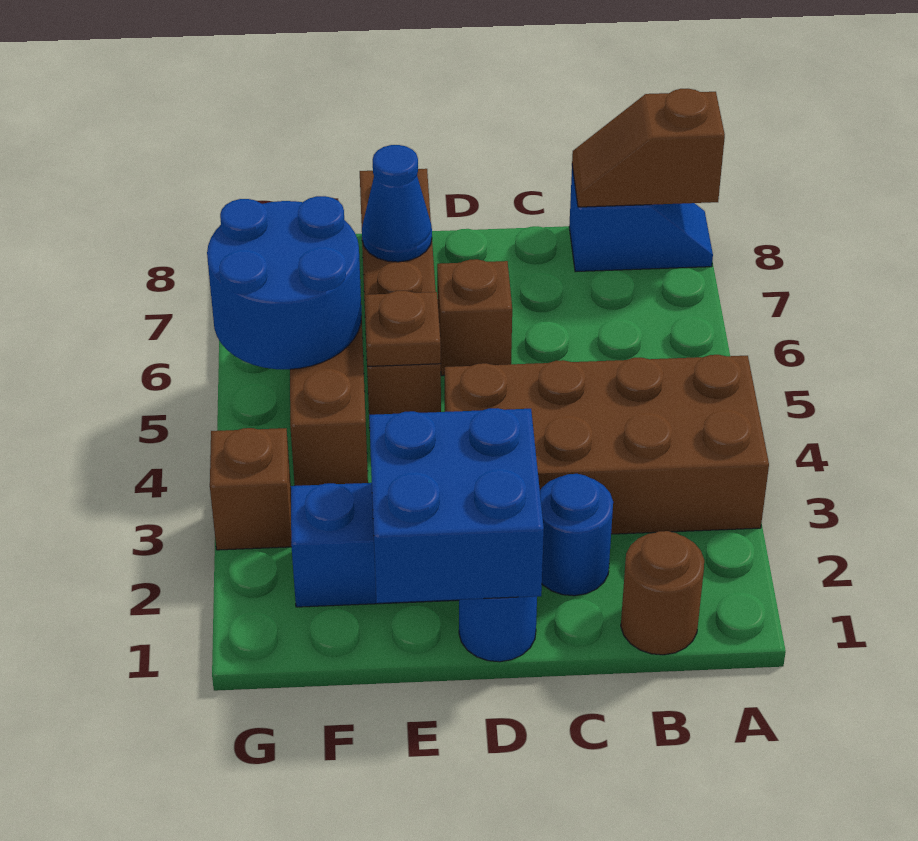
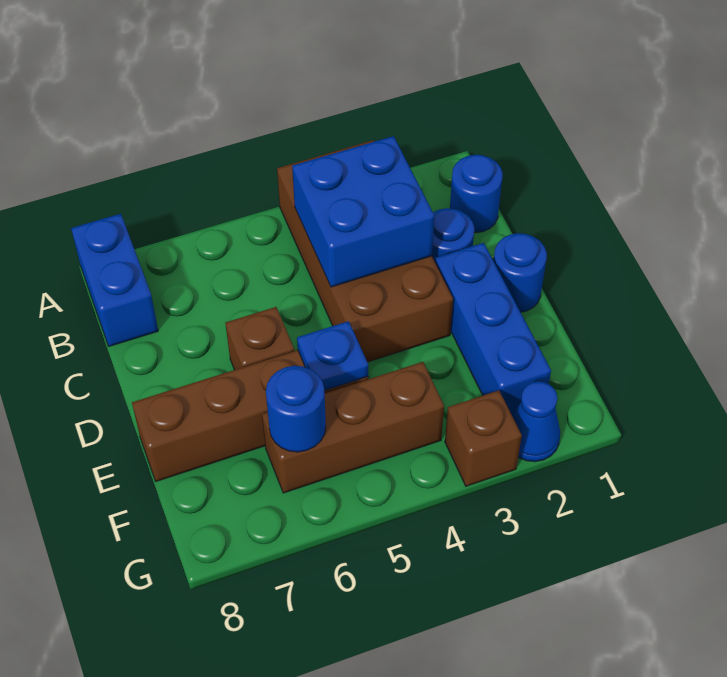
blue 1x2 slope [569,166,713,272] -> blue 1x2 brick [71,214,158,346]
brown 1x2 slope [572,89,725,207] -> none
brown 1x1 round brick [621,531,704,655] -> blue 1x1 round brick [450,155,503,233]
blue 2x2 brick [369,408,544,603] -> blue 2x2 brick moved to [292,136,434,287]
brown 1x1 plate [364,291,441,366] -> blue 1x1 plate [297,321,368,391]
blue 1x1 cone [362,145,432,262] -> blue 1x1 cone moved to [512,382,560,462]
blue 2x2 round brick [207,196,362,369] -> blue 1x1 round brick [266,366,326,452]

